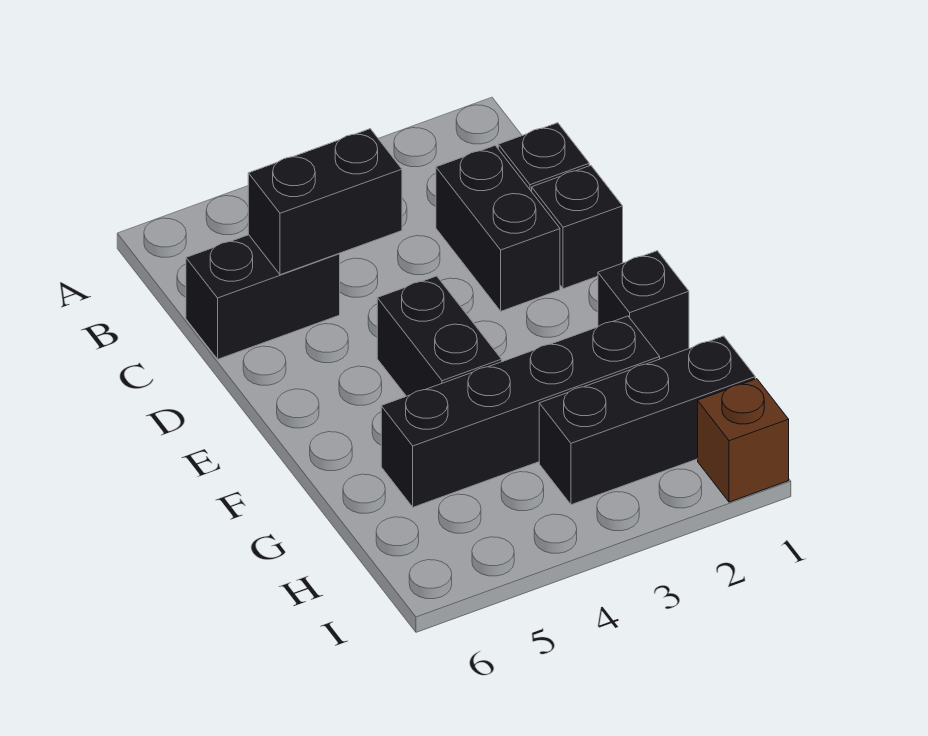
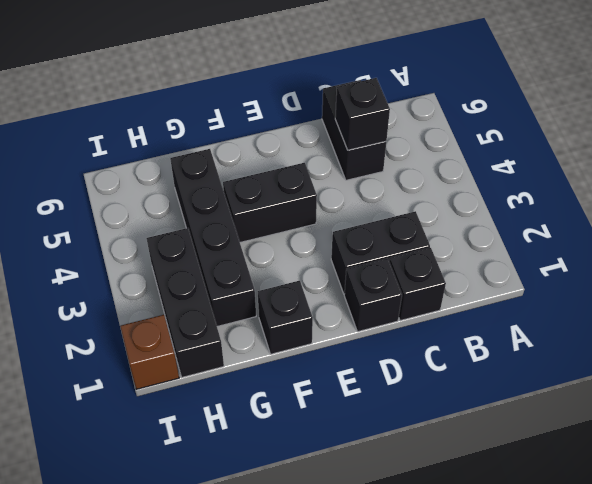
black 1x2 brick [248,129,402,275] -> black 1x1 brick [335,78,390,150]

